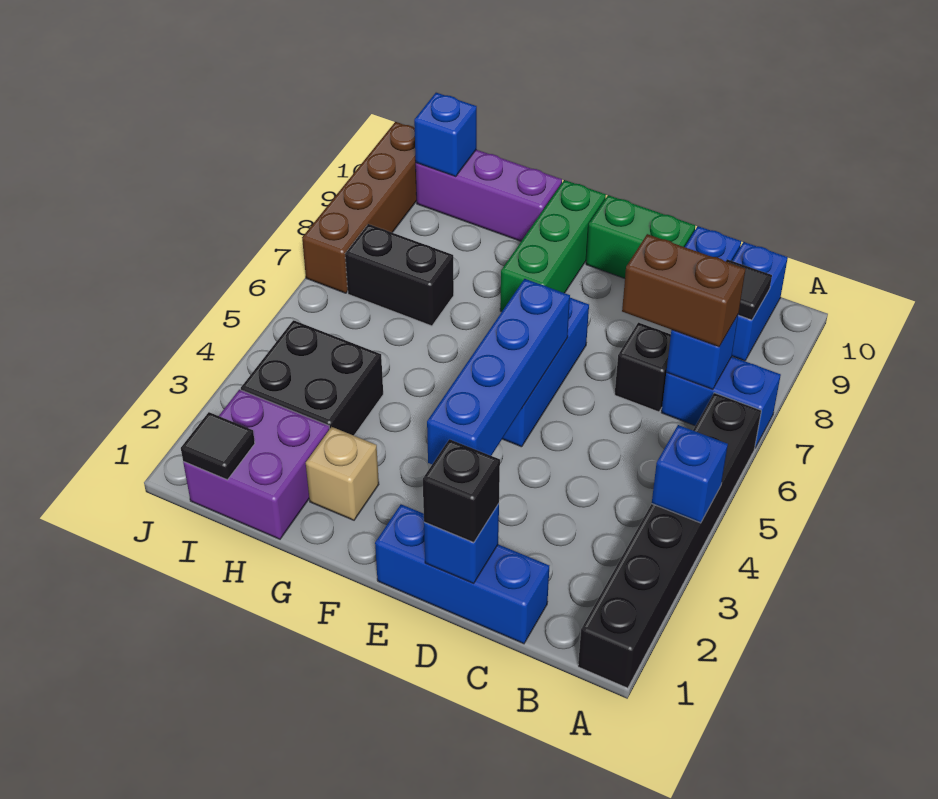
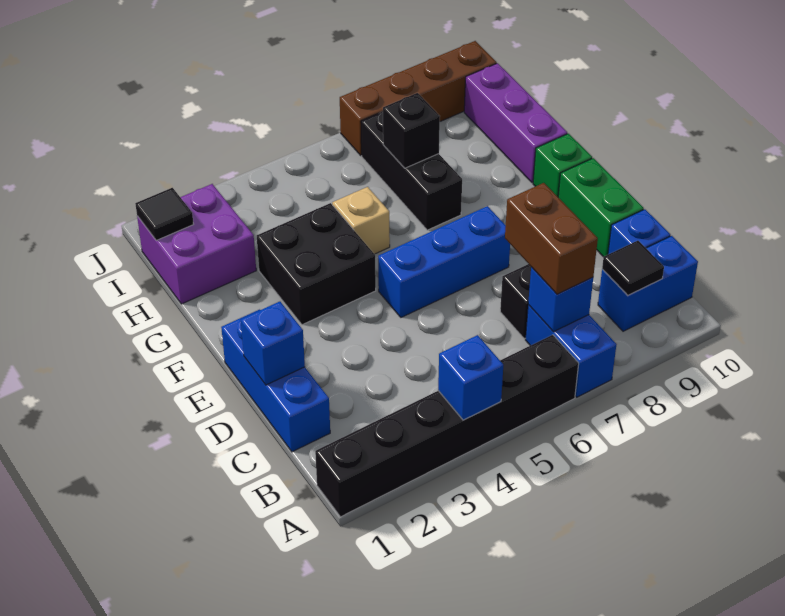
black 1x1 brick [423,439,500,543] -> black 1x1 brick moved to [383,93,440,168]
blue 1x4 brick [427,279,570,464] -> none
green 1x3 brick [500,180,606,312] -> green 1x1 brick [533,134,592,197]
tan 1x1 brick [306,427,379,520] -> tan 1x1 brick moved to [332,187,390,254]
black 2x2 brick [241,320,383,436] -> black 2x2 brick moved to [257,203,376,325]
black 1x2 brick [345,224,454,326] -> black 1x3 brick [361,111,462,230]
blue 1x1 brick [414,93,477,177] -> none

